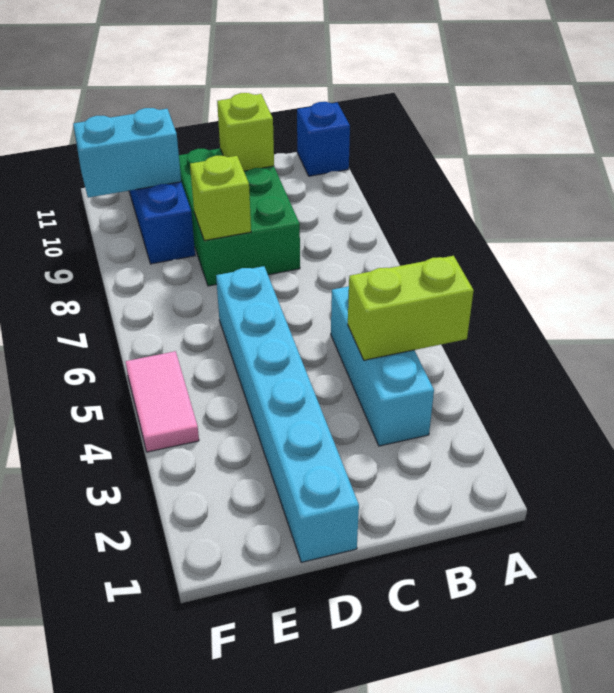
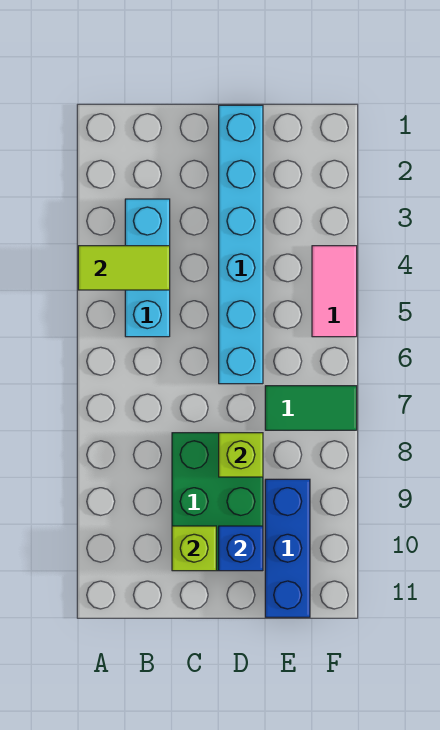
lime 1x2 brick [348,256,474,360] -> lime 1x2 tile [78,246,170,290]
blue 1x1 brick [297,102,350,176] -> blue 1x1 brick moved to [219,526,263,571]
none -> green 1x2 tile [265,386,357,430]
cyan 1x2 brick [73,108,181,198] -> none

